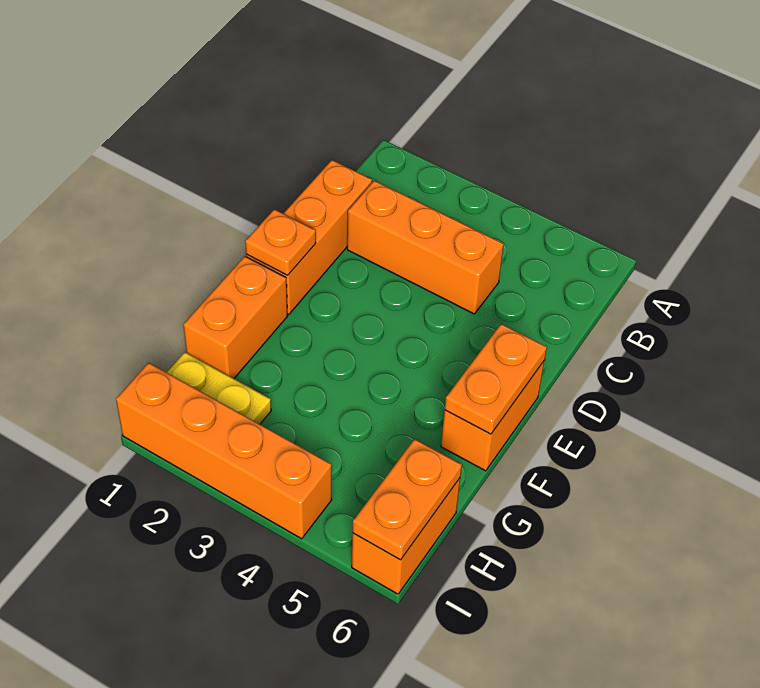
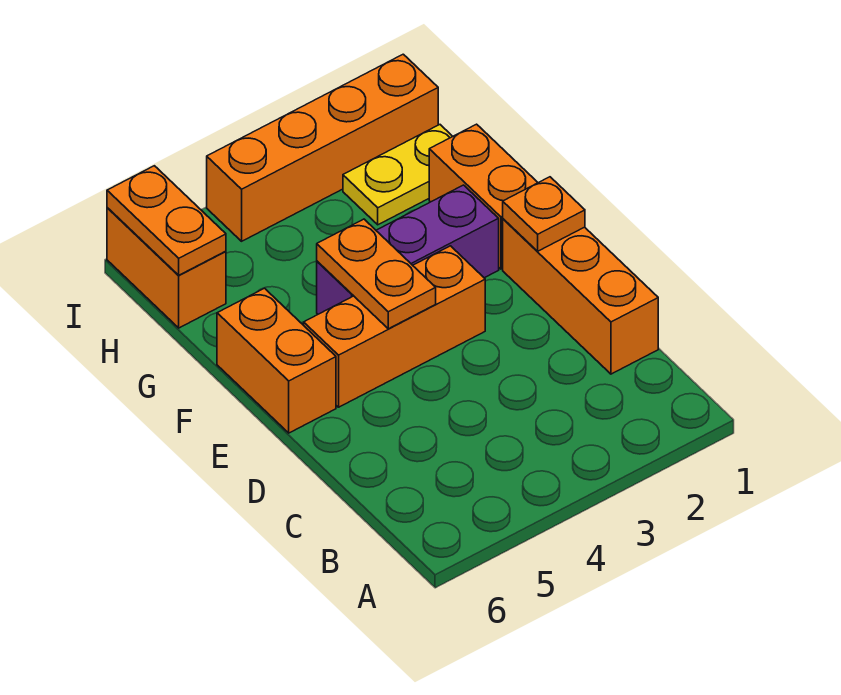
orange 1x3 brick [347,181,504,314] -> orange 1x3 brick moved to [304,246,485,407]
orange 1x2 plate [445,324,547,434] -> orange 1x2 plate moved to [317,219,436,329]
none -> purple 1x3 brick [317,185,499,314]

